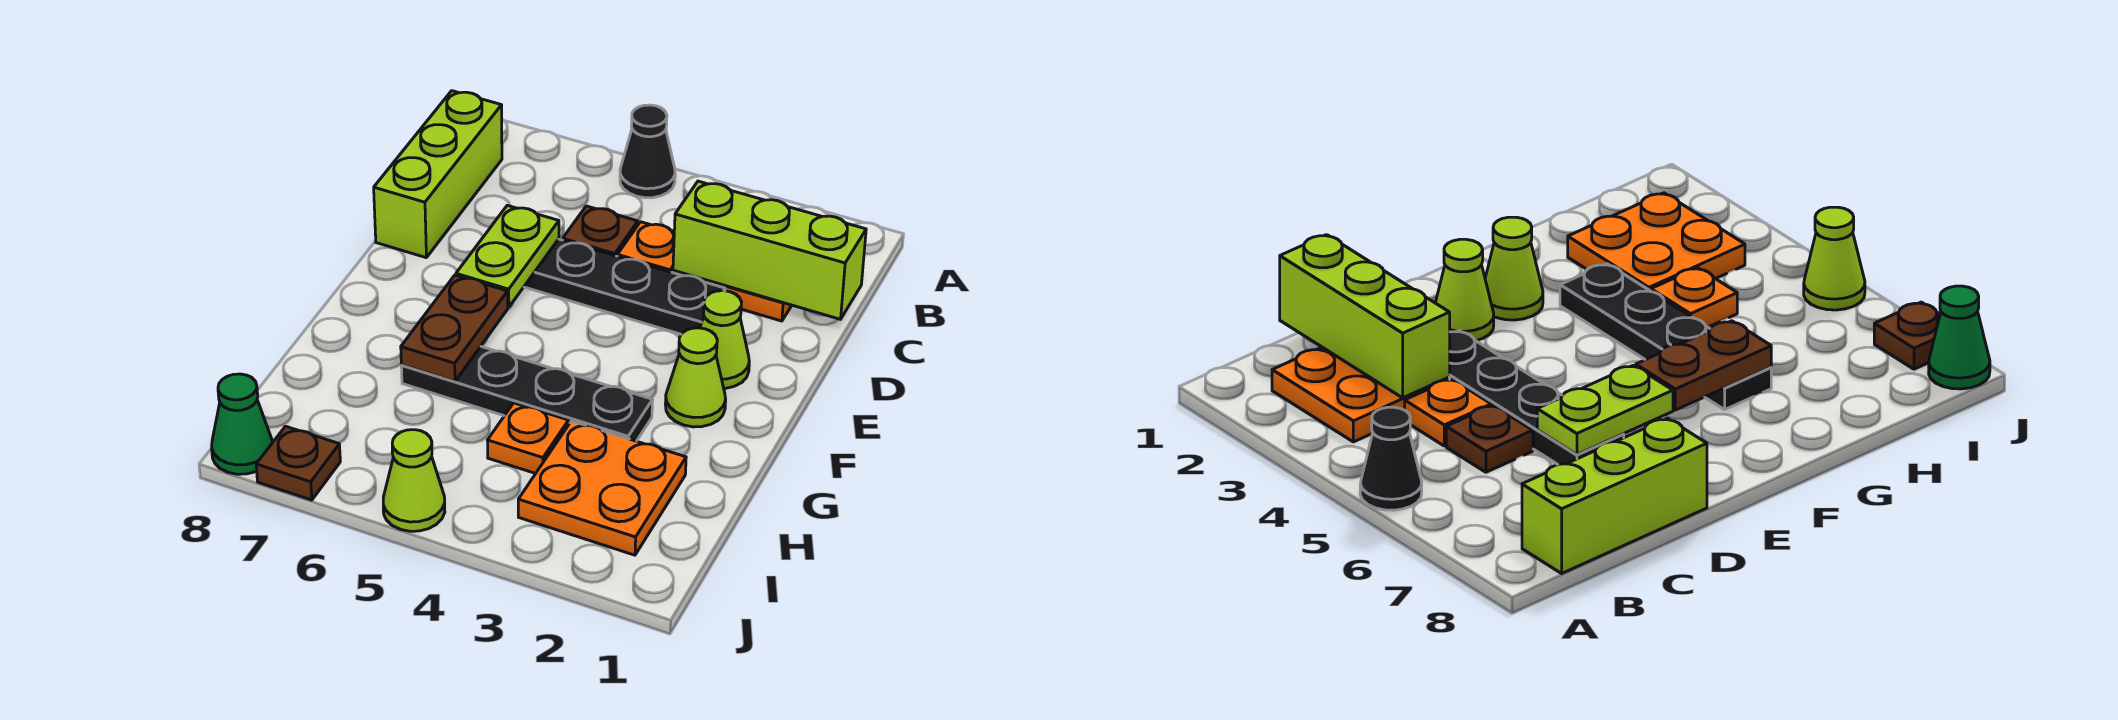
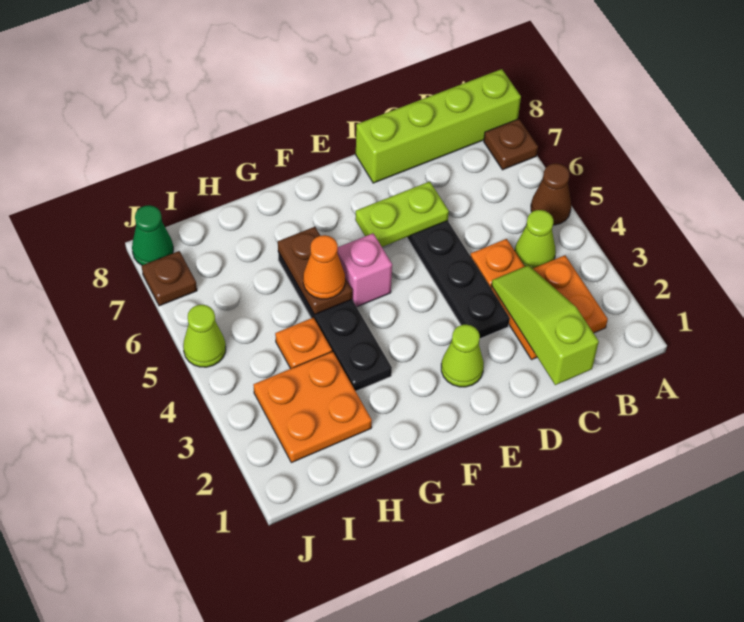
black 1x1 cone [620,105,675,198] -> brown 1x1 cone [531,163,571,225]
lime 1x3 brick [374,91,502,258] -> lime 1x4 brick [356,69,521,183]
lime 1x3 brick [673,181,866,319] -> lime 1x3 slope [492,265,599,385]
brown 1x1 plate [563,206,638,256] -> brown 1x1 plate moved to [484,119,538,170]
lime 1x1 cone [665,328,726,427] -> lime 1x1 cone moved to [515,210,556,269]
none -> pink 1x1 brick [337,233,392,307]
brown 1x2 plate [401,275,508,382] -> brown 1x2 plate turned to [278,227,352,314]
none -> orange 1x1 cone [303,235,345,299]

